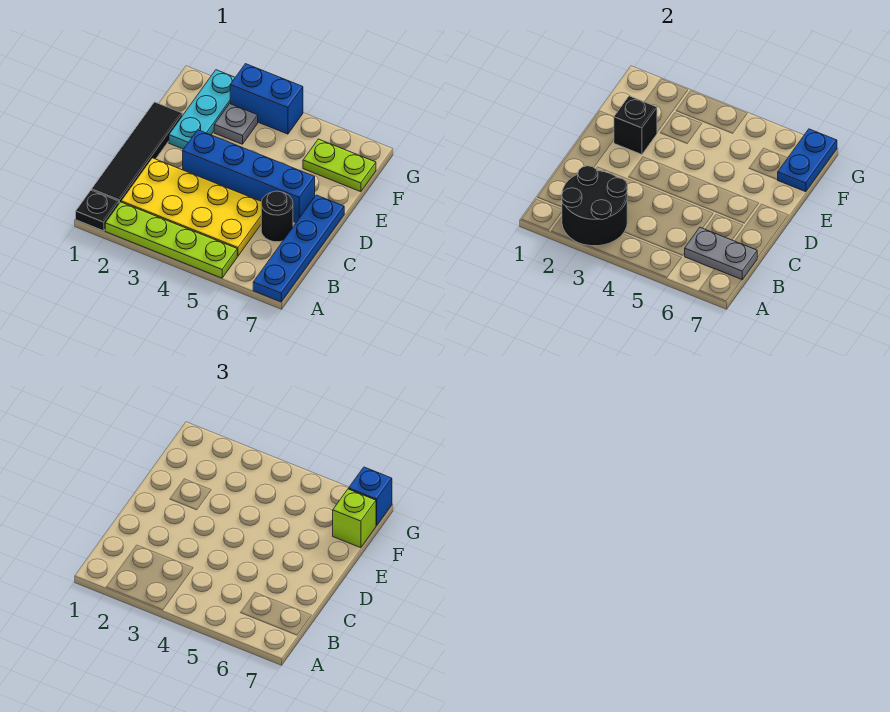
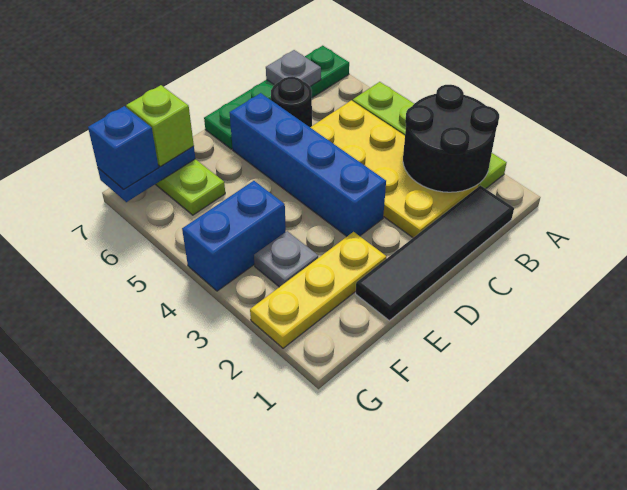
black 1x1 plate [76,190,119,231] -> none
blue 1x4 plate [253,195,344,302] -> green 1x4 plate [204,46,349,149]
grey 1x2 plate [684,228,757,280] -> grey 1x1 plate [266,50,321,86]
cyan 1x3 plate [169,70,235,149] -> yellow 1x3 plate [250,232,386,348]
black 1x1 brick [614,96,657,154] -> none
blue 1x2 brick [230,64,303,134] -> blue 1x2 brick turned to [182,181,286,291]

